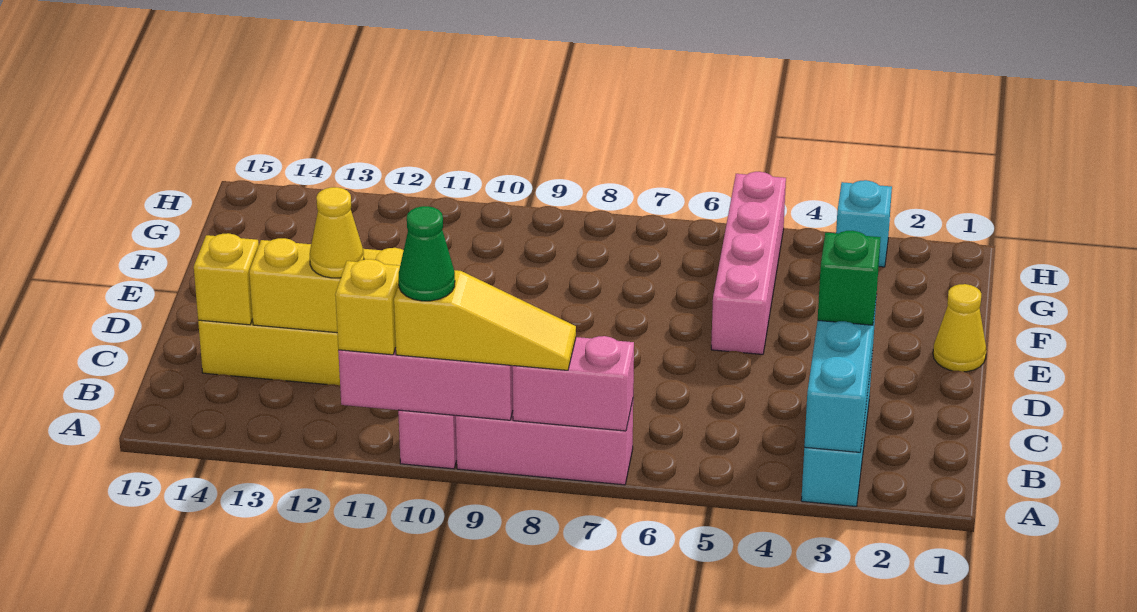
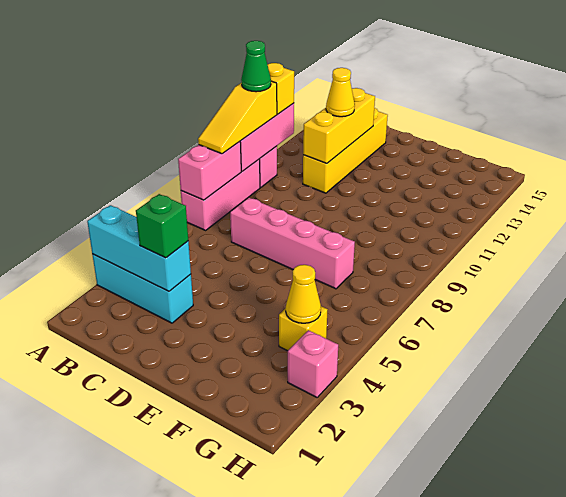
yellow 1x1 brick [194,233,259,325] -> yellow 1x1 brick moved to [279,306,327,351]
yellow 1x1 cone [933,284,986,372] -> yellow 1x1 cone moved to [286,265,321,323]
pink 1x4 brick [711,172,786,354] -> pink 1x4 brick moved to [230,197,355,289]
cyan 1x1 brick [836,180,892,267] -> pink 1x1 brick [288,330,338,397]

